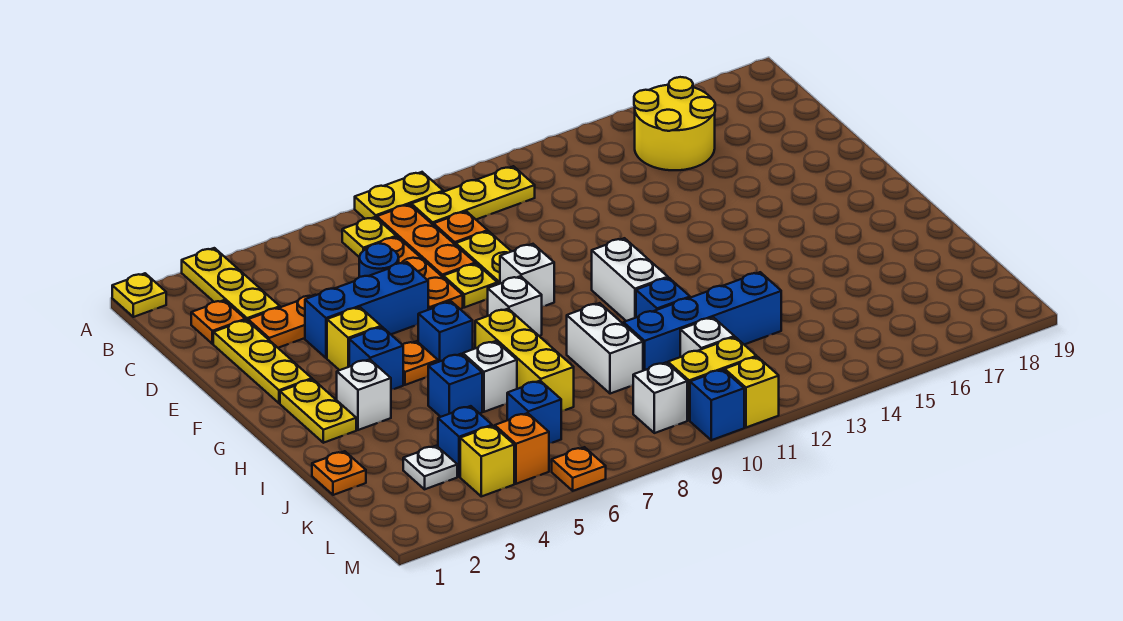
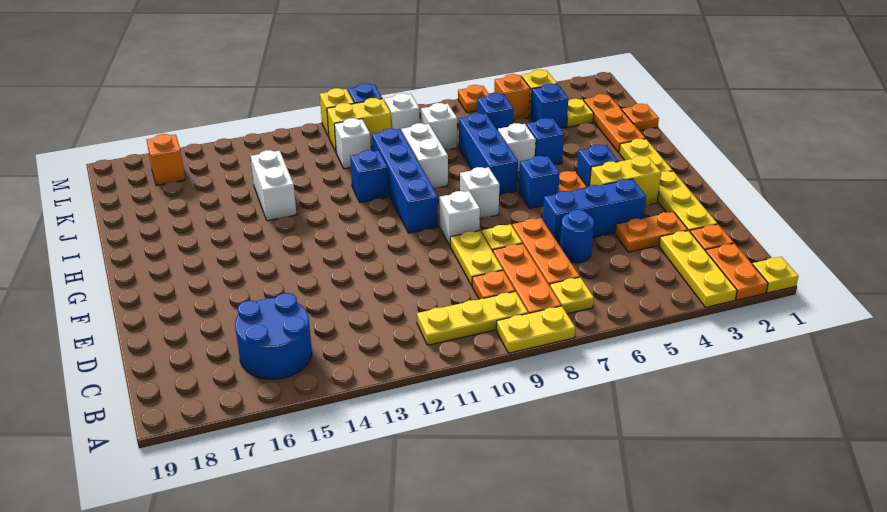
none -> orange 1x2 plate [706,243,768,300]
yellow 2x2 round brick [634,77,715,170] -> blue 2x2 round brick [235,293,312,379]
yellow 1x1 brick [327,307,381,370] -> yellow 1x2 brick [590,156,661,205]
white 1x2 brick [592,238,668,321] -> white 1x2 brick moved to [251,150,297,221]
white 1x1 brick [337,359,391,430] -> white 1x1 brick moved to [421,103,457,149]
yellow 1x3 brick [475,309,574,411] -> blue 1x3 brick [459,113,518,195]
none -> orange 1x3 plate [584,94,645,152]
blue 1x4 brick [624,272,781,371] -> blue 1x4 brick turned to [372,129,438,233]
white 1x1 plate [403,446,457,489] -> yellow 1x1 plate [566,99,594,127]
none -> orange 1x1 brick [147,134,185,186]

